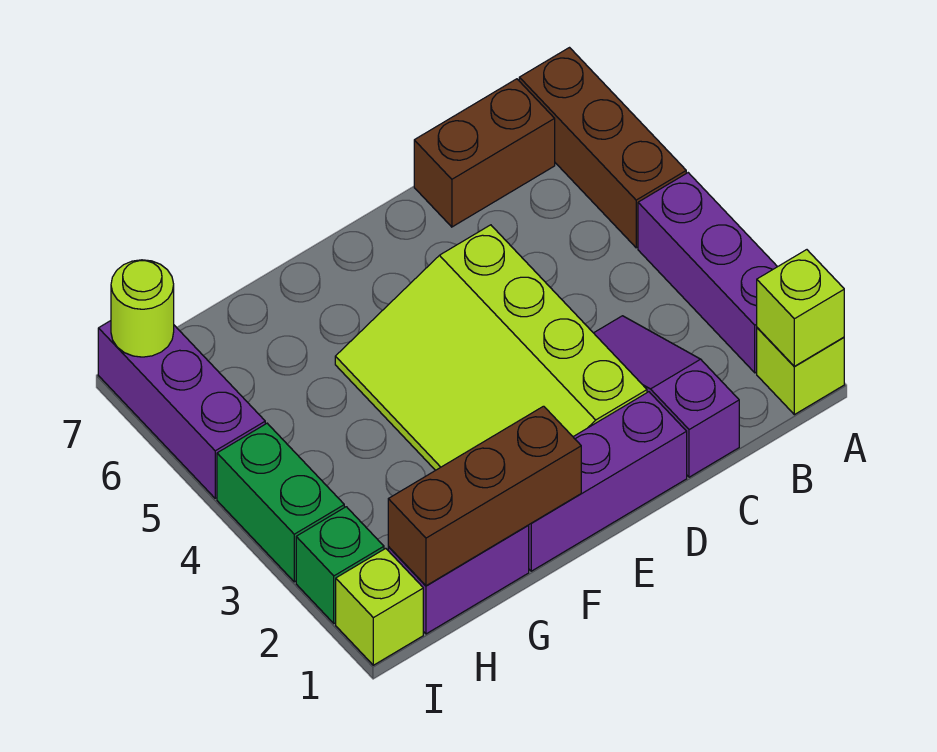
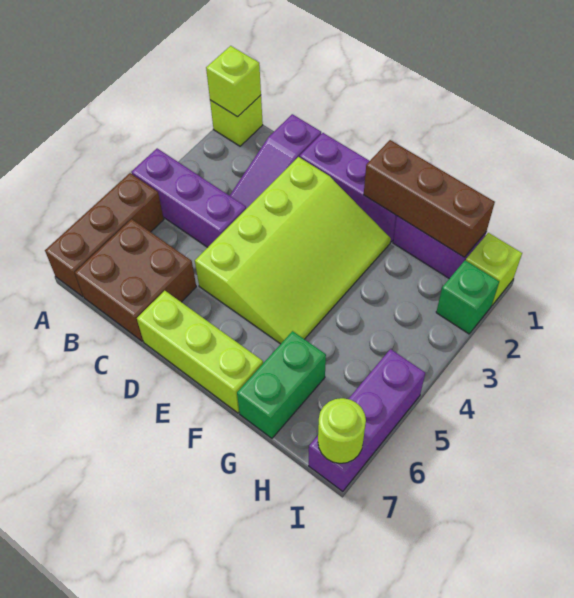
purple 1x3 brick [638,173,777,373] -> purple 1x3 brick turned to [131,148,246,247]
brown 1x2 brick [414,79,555,227] -> brown 2x2 brick [75,219,196,341]
none -> lime 1x3 brick [137,291,263,413]
green 1x2 brick [217,423,344,582] -> green 1x2 brick moved to [237,331,326,438]

